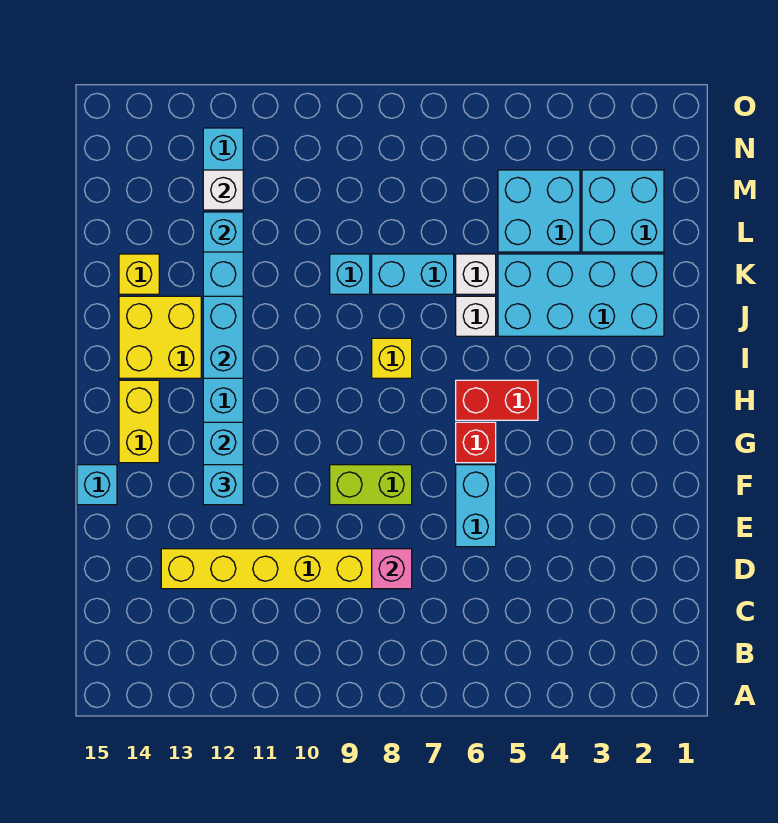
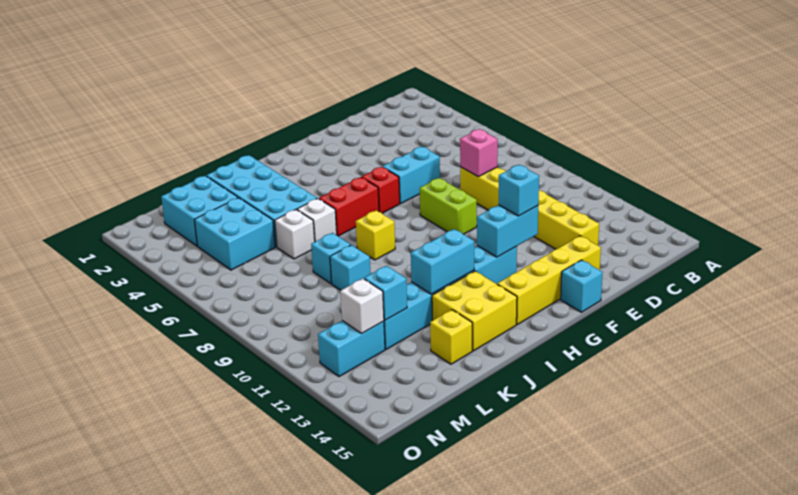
yellow 1x2 brick [119,380,159,463] -> yellow 1x4 brick [497,236,601,324]
red 1x2 brick [456,380,538,420] -> red 1x2 brick turned to [319,177,379,236]
cyan 1x2 brick [372,254,454,294] -> cyan 1x1 brick [311,233,351,283]

